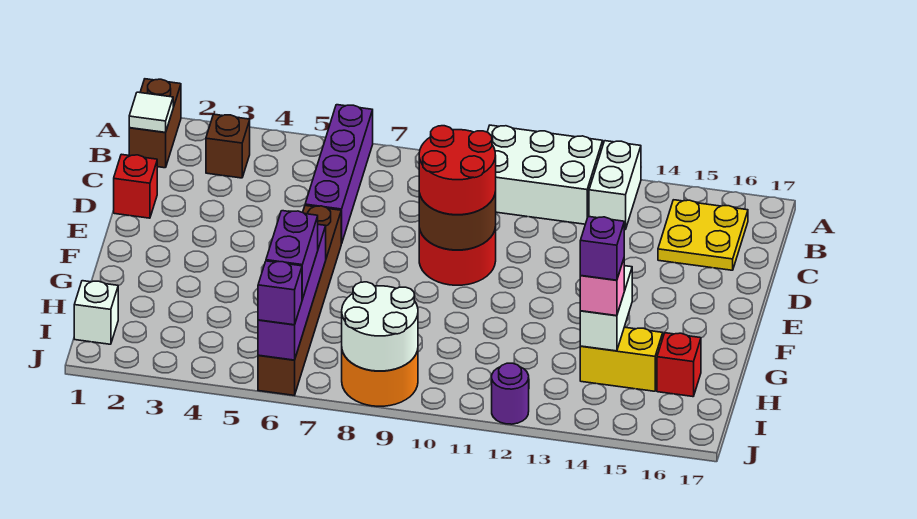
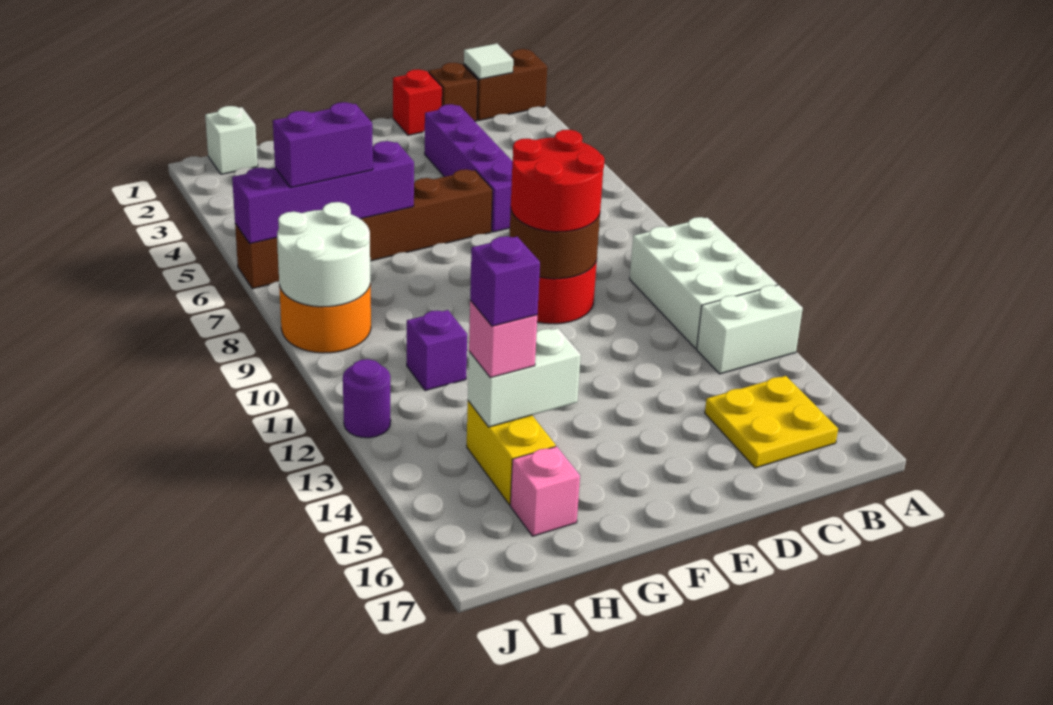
purple 1x4 brick [305,105,373,244] -> purple 1x4 brick turned to [425,104,512,232]
brown 1x1 brick [206,114,250,178] -> brown 1x1 brick moved to [429,63,478,121]
red 1x1 brick [657,333,701,397] -> pink 1x1 brick [510,446,580,536]
purple 1x1 brick [258,261,302,325] -> purple 1x1 brick moved to [407,310,467,391]

